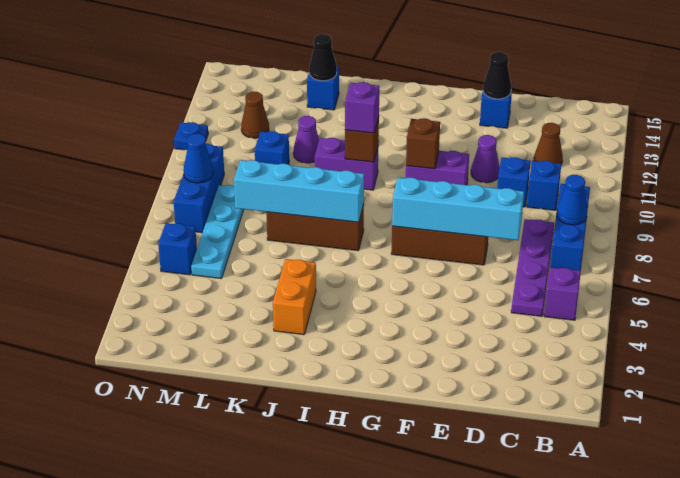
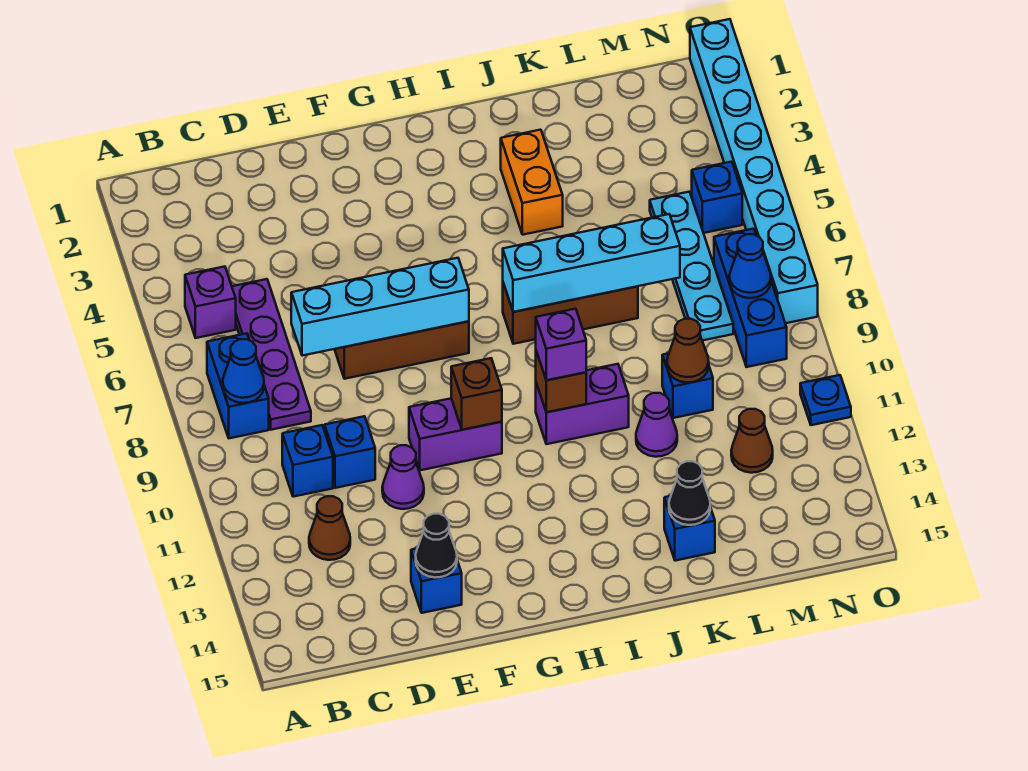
blue 1x3 brick [550,184,590,271] -> blue 1x2 brick [207,333,269,438]
none -> brown 1x1 cone [667,319,709,383]
none -> cyan 1x8 brick [690,19,818,323]

